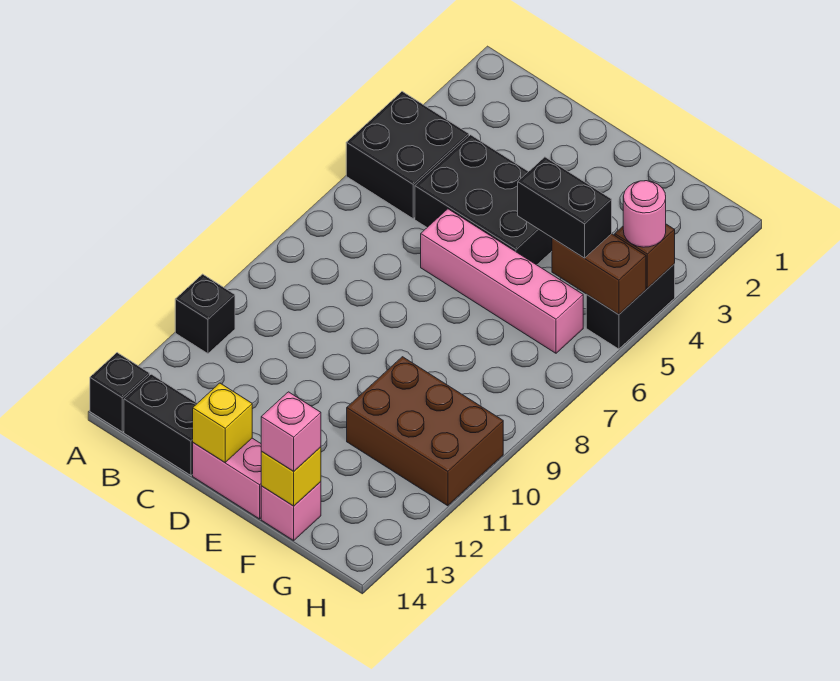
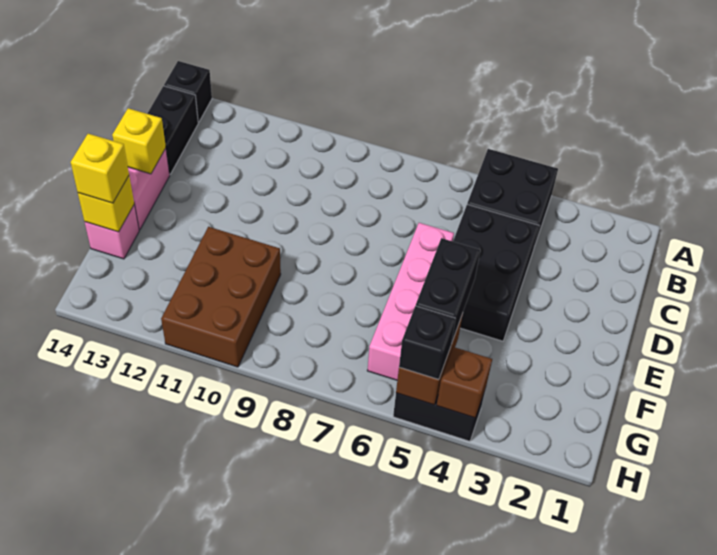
black 1x1 brick [175,274,235,354] -> black 1x1 brick moved to [399,306,456,380]
pink 1x1 brick [261,392,321,471] -> yellow 1x1 brick [71,134,129,203]
pink 1x1 round brick [623,181,666,247] -> none

